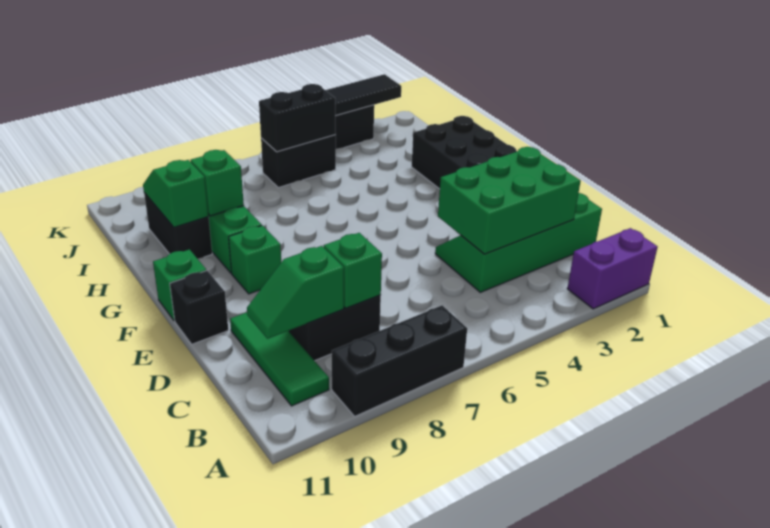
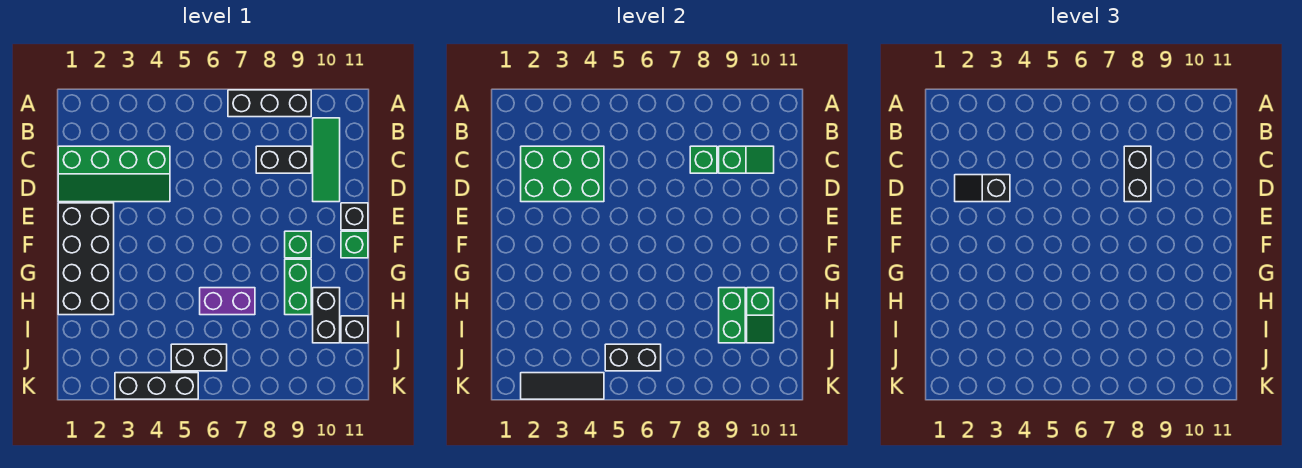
purple 1x2 brick [567,228,658,309] -> purple 1x2 brick moved to [200,288,255,315]
none -> black 1x2 brick [1124,146,1151,202]
none -> black 1x2 slope [955,175,1010,202]
green 1x1 brick [190,150,244,216] -> green 1x2 brick [719,288,745,343]
none -> black 1x1 brick [341,316,368,343]

